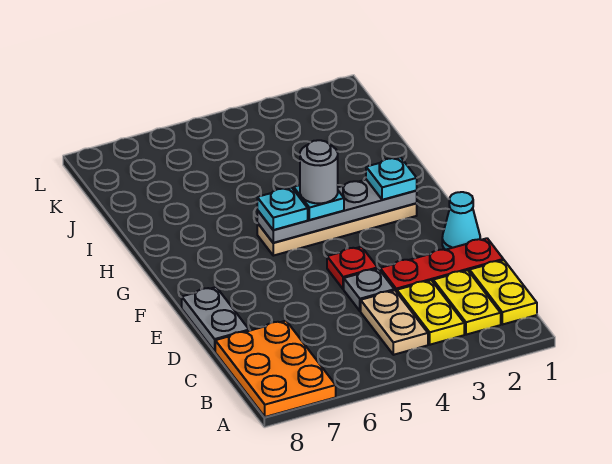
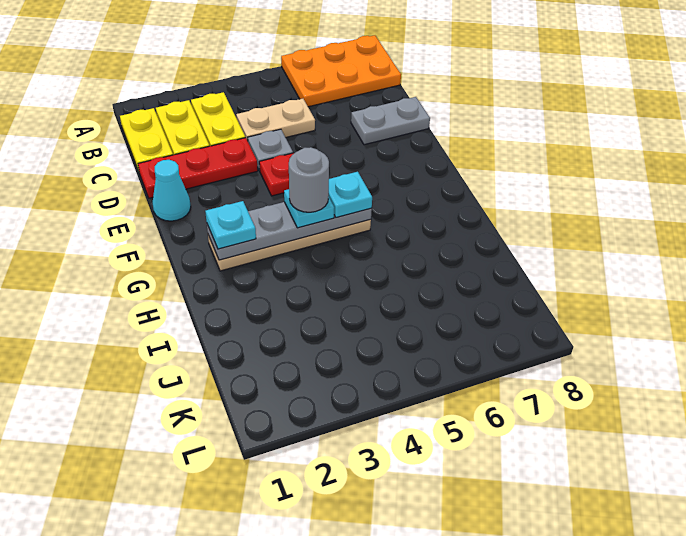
orange 2x3 plate [215,321,336,417] -> orange 2x3 plate turned to [281,35,401,107]
tan 1x2 plate [361,290,428,355] -> tan 1x2 plate turned to [236,99,315,141]
grey 1x2 plate [182,287,249,351] -> grey 1x2 plate turned to [351,97,430,145]

